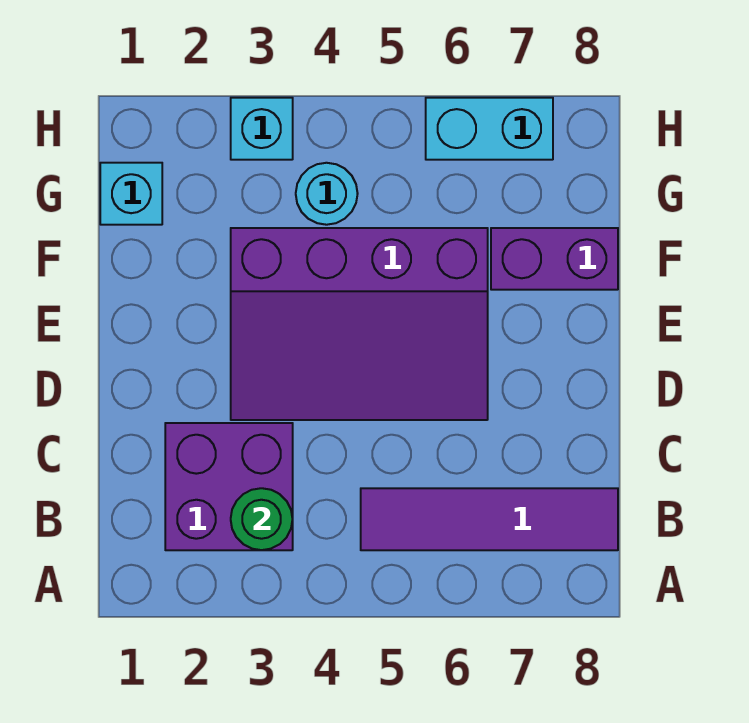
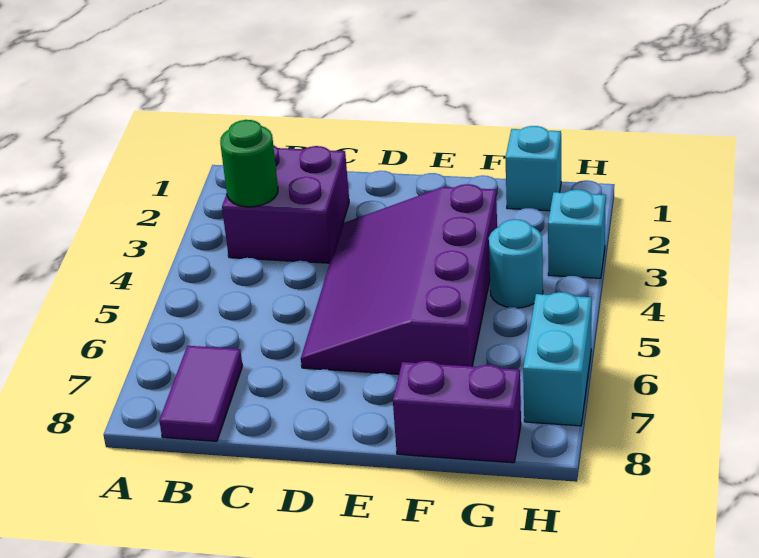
purple 1x4 tile [361,488,618,550] -> purple 1x2 tile [159,346,243,441]
purple 1x2 brick [491,228,618,290] -> purple 1x2 brick turned to [393,361,521,463]

